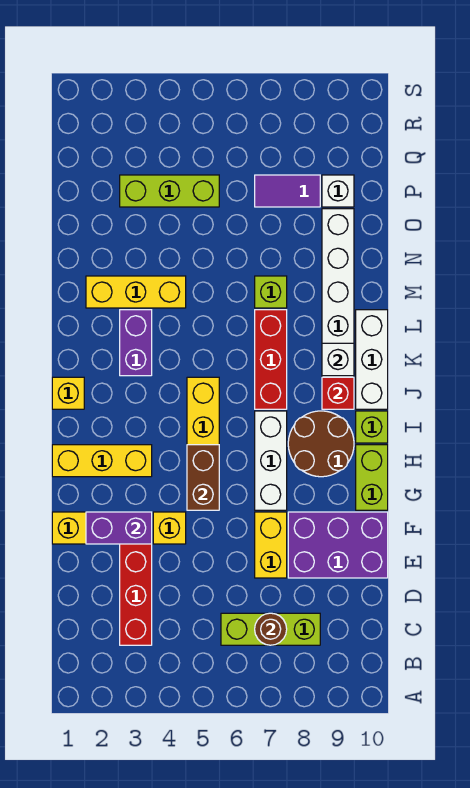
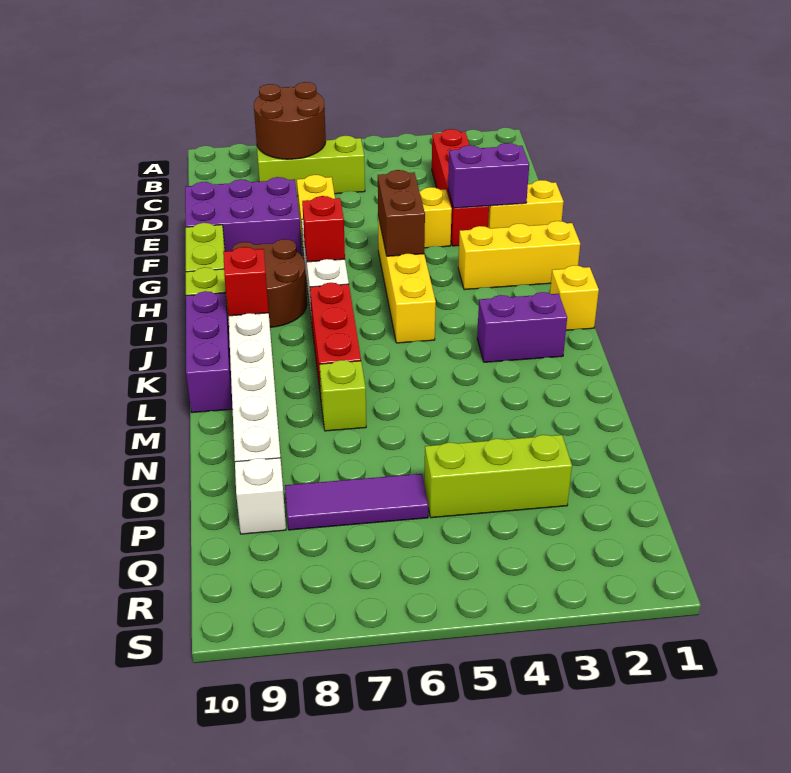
brown 1x1 round brick [255,613,287,645] -> brown 2x2 round brick [254,82,326,159]
none -> red 1x1 brick [302,196,345,262]
white 1x3 brick [356,310,388,409] -> purple 1x3 brick [186,291,232,413]
purple 1x2 brick [120,310,152,376] -> purple 1x2 brick turned to [477,292,567,362]
white 1x1 brick [322,343,354,376] -> none
yellow 1x3 brick [86,276,186,308] -> none
purple 1x2 tile [255,175,320,207] -> purple 1x3 tile [285,474,428,530]

